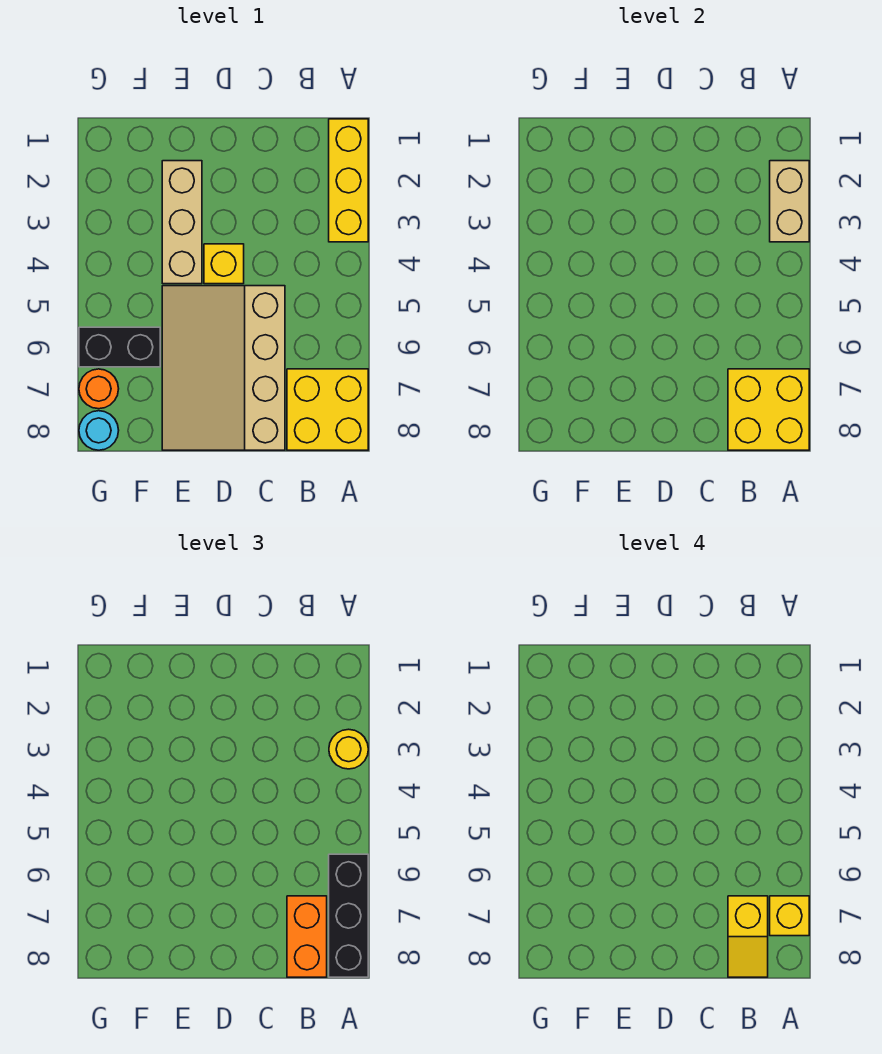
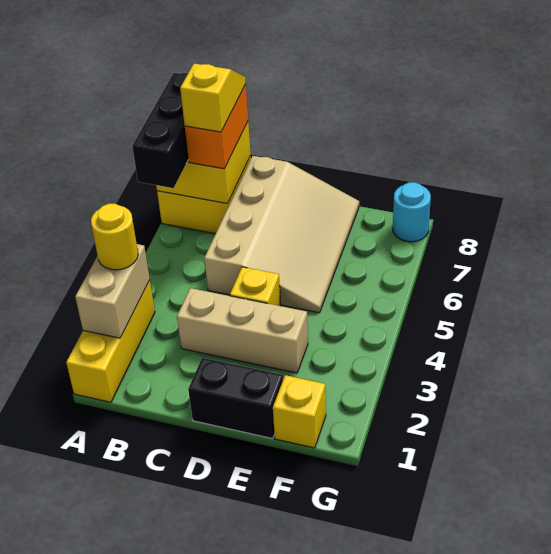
yellow 1x1 brick [770,896,809,936] -> yellow 1x1 brick moved to [273,375,326,448]
tan 1x3 brick [162,161,202,284] -> tan 1x3 brick turned to [177,288,308,373]
black 1x2 brick [79,327,160,367] -> black 1x2 brick moved to [188,358,283,439]
orange 1x1 round brick [79,369,119,409] -> none

